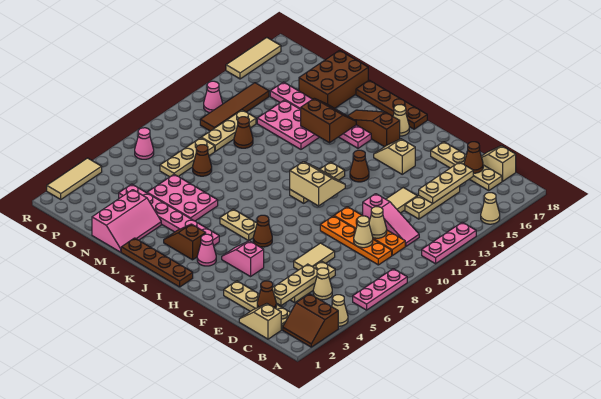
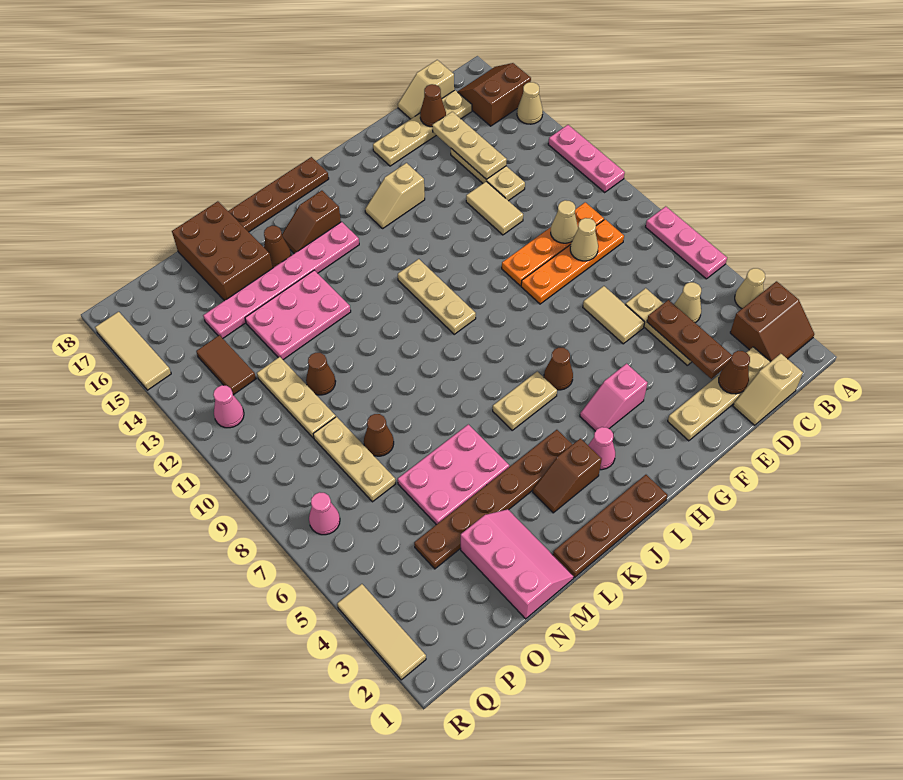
pink 1x3 slope [363,194,419,246] -> none
tan 1x3 plate [273,264,317,306] -> brown 1x3 plate [647,300,732,379]
tan 2x2 slope [290,162,345,206] -> none
brown 1x1 cone [350,150,369,182] -> brown 1x1 cone moved to [264,226,291,268]
brown 1x3 slope [348,110,400,147] -> brown 1x2 slope [282,191,341,253]
tan 1x1 cone [393,105,409,136] -> none
pink 1x6 plate [119,184,219,246] -> brown 1x6 plate [414,430,573,569]
brown 2x2 slope [301,98,356,143] -> brown 2x2 slope moved to [457,63,531,126]
brown 1x4 tile [200,83,269,131] -> brown 1x2 tile [196,335,256,395]

